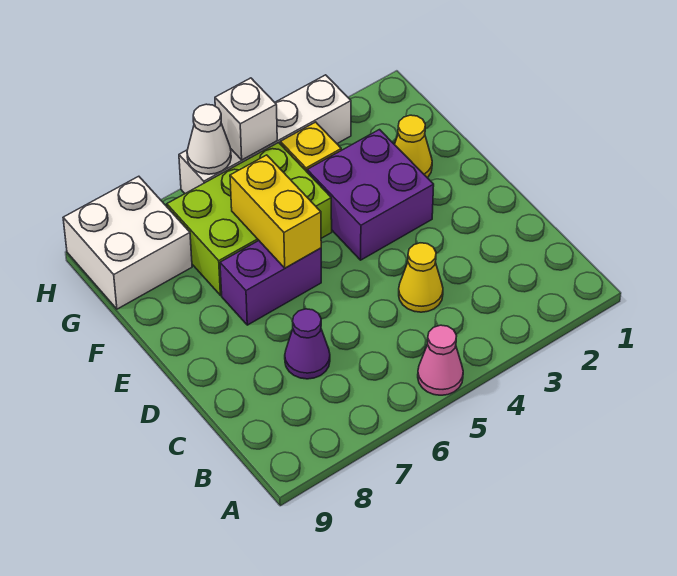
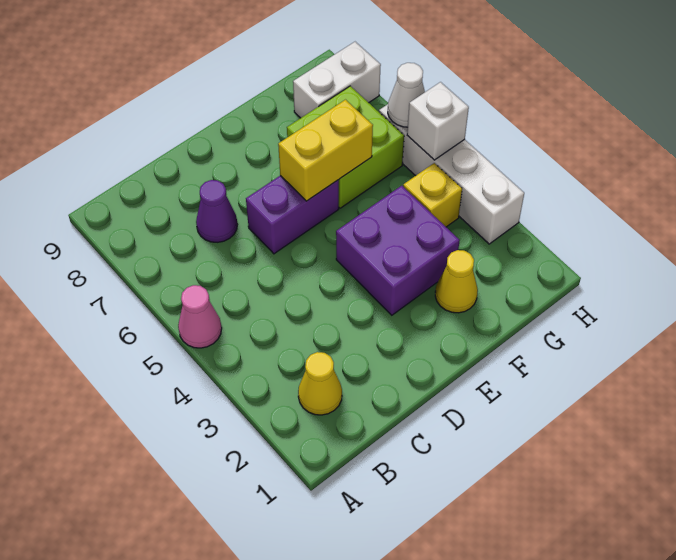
yellow 1x1 cone [399,243,443,312] -> yellow 1x1 cone moved to [298,352,342,415]
purple 1x2 brick [220,241,321,325] -> purple 1x2 brick turned to [246,176,339,254]
lime 2x3 brick [167,143,332,295] -> lime 2x2 brick [287,86,404,208]
white 2x2 brick [63,176,192,309] -> white 1x2 brick [293,42,381,118]

